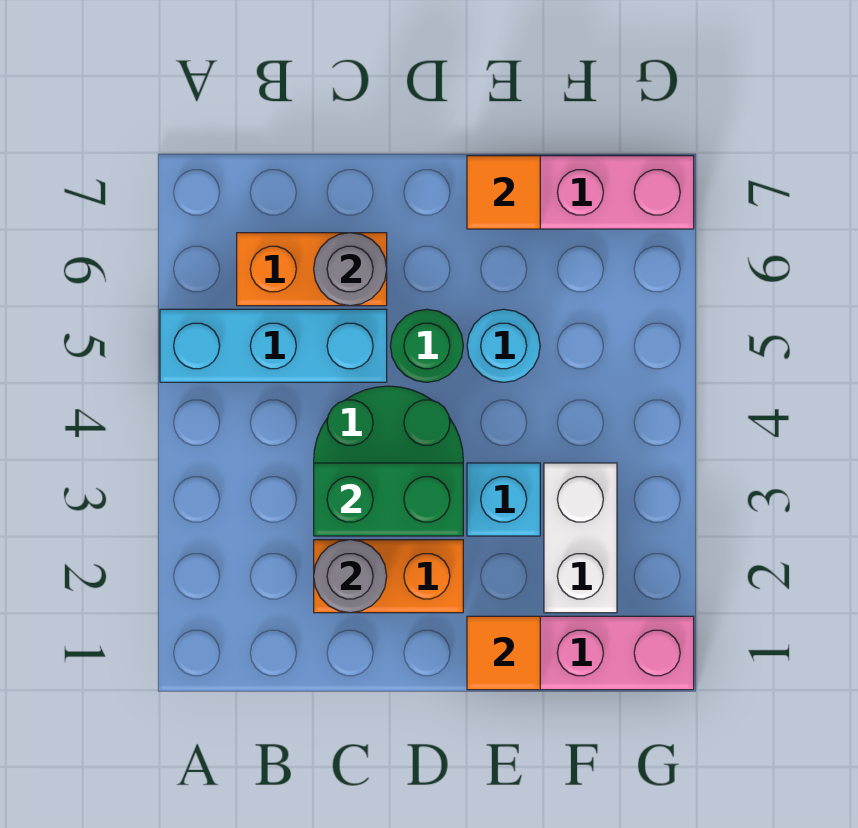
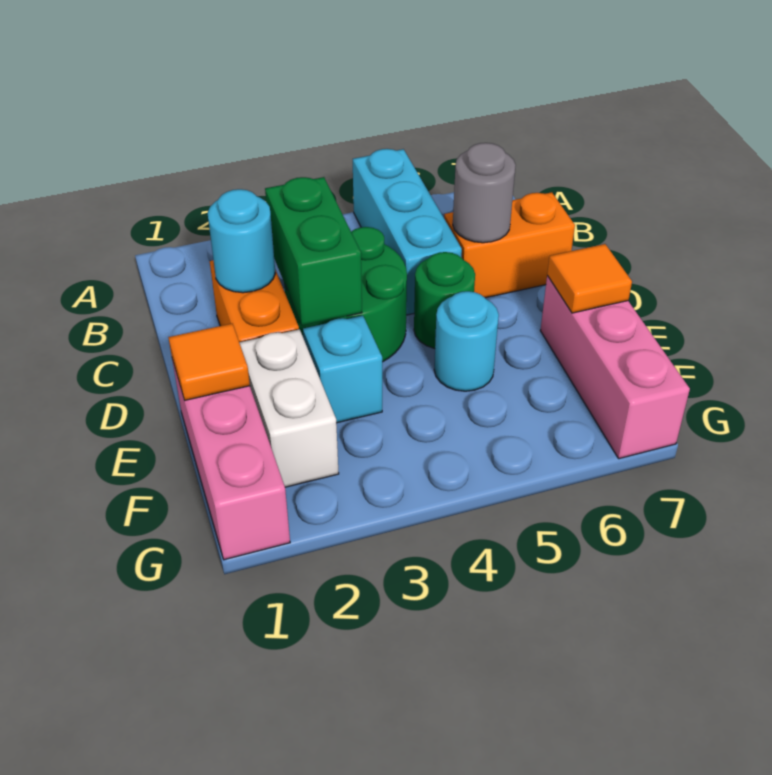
orange 1x2 brick [237,233,387,306] -> orange 1x2 brick turned to [444,192,575,298]
grey 1x1 round brick [314,540,387,613] -> cyan 1x1 round brick [208,189,275,293]
white 1x2 brick [544,463,617,613] -> white 1x2 brick turned to [239,329,339,487]

